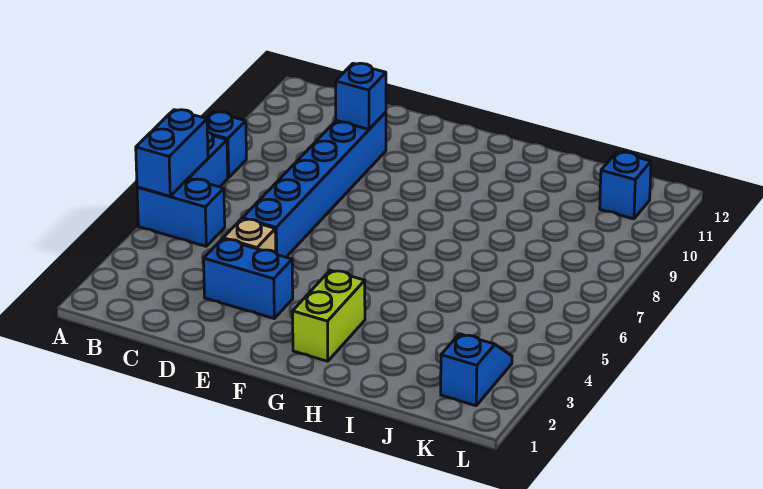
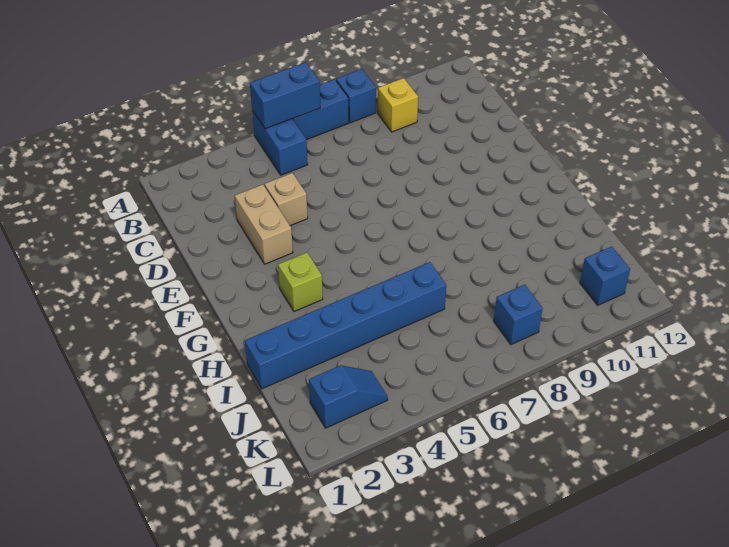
none -> yellow 1x1 brick [378,78,418,132]
blue 1x2 brick [204,239,293,318] -> tan 1x2 brick [235,184,293,264]
blue 1x6 brick [242,112,386,257] -> blue 1x6 brick moved to [245,262,446,389]
blue 1x1 brick [336,63,386,129] -> blue 1x1 brick moved to [494,285,543,345]
lime 1x2 brick [293,270,365,361] -> lime 1x1 brick [278,252,323,311]

